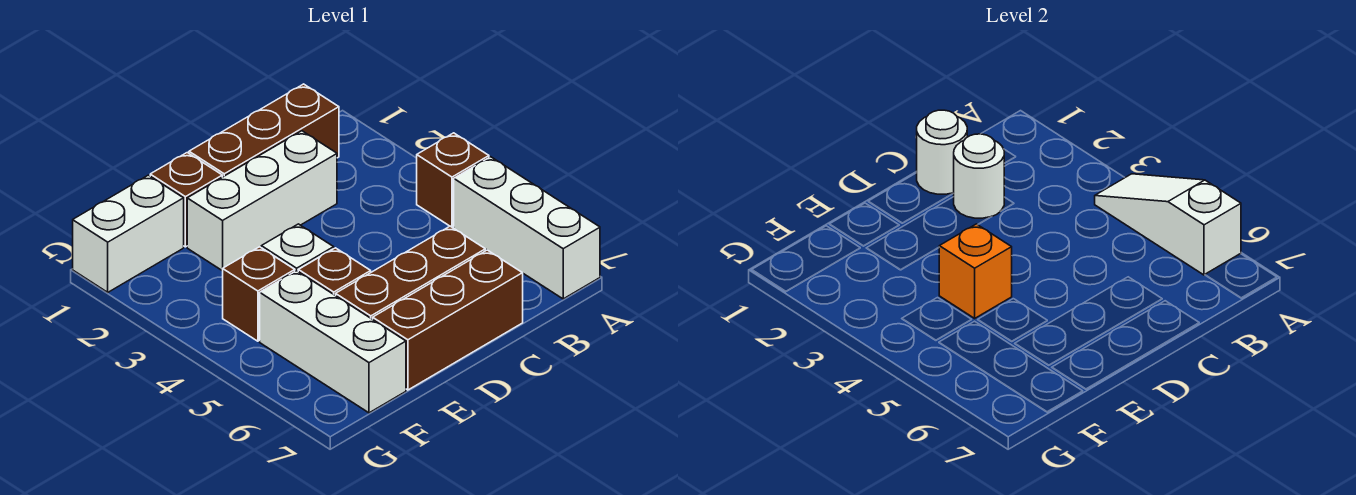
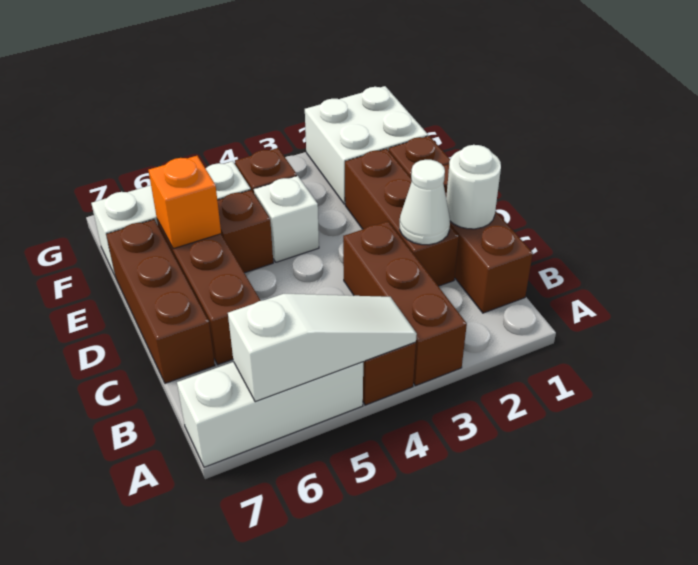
none -> brown 1x3 brick [343,221,467,386]
white 1x3 brick [187,131,337,271] -> brown 1x3 brick [345,149,459,286]
white 1x1 round brick [954,134,1004,218] -> white 1x1 cone [400,160,450,245]
orange 1x1 brick [939,224,1012,318] -> orange 1x1 brick moved to [148,156,221,249]
white 1x2 brick [73,175,184,292] -> white 2x2 brick [305,86,428,204]

